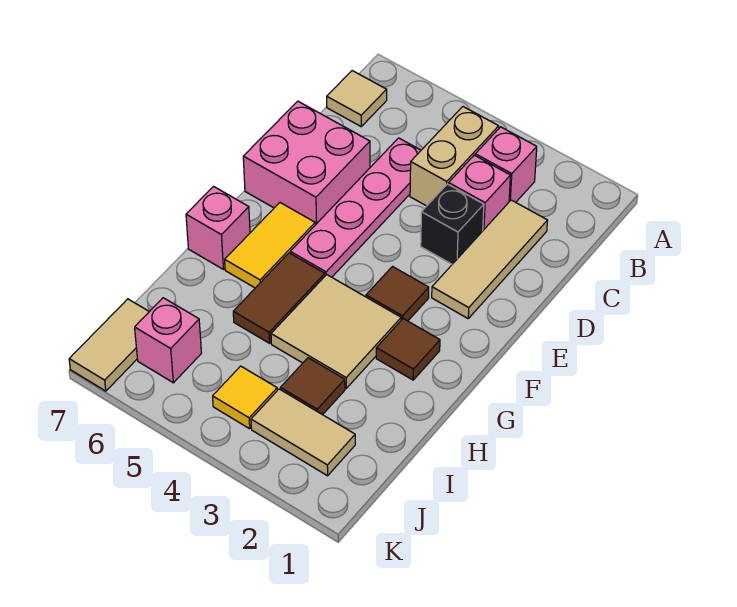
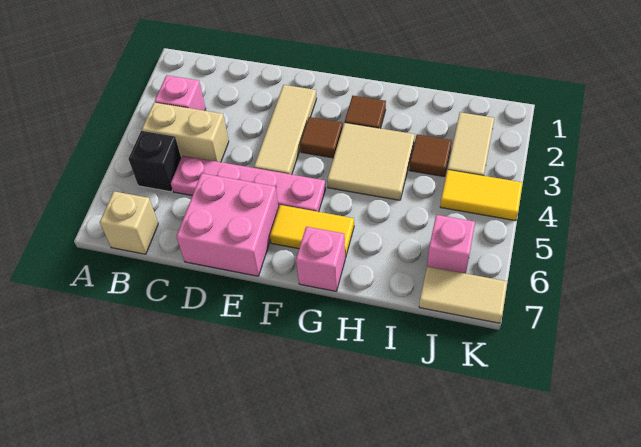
tan 1x1 tile [327,71,387,126] -> tan 1x1 brick [100,191,158,254]
tan 1x3 tile [432,200,548,318] -> tan 1x3 tile turned to [254,85,317,174]
pink 1x1 brick [449,155,511,230] -> none
black 1x1 brick [421,184,484,264] -> black 1x1 brick moved to [128,131,181,192]
brown 1x2 tile [233,253,325,343] -> none
yellow 1x1 tile [213,366,277,429] -> yellow 1x2 tile [440,170,523,221]

